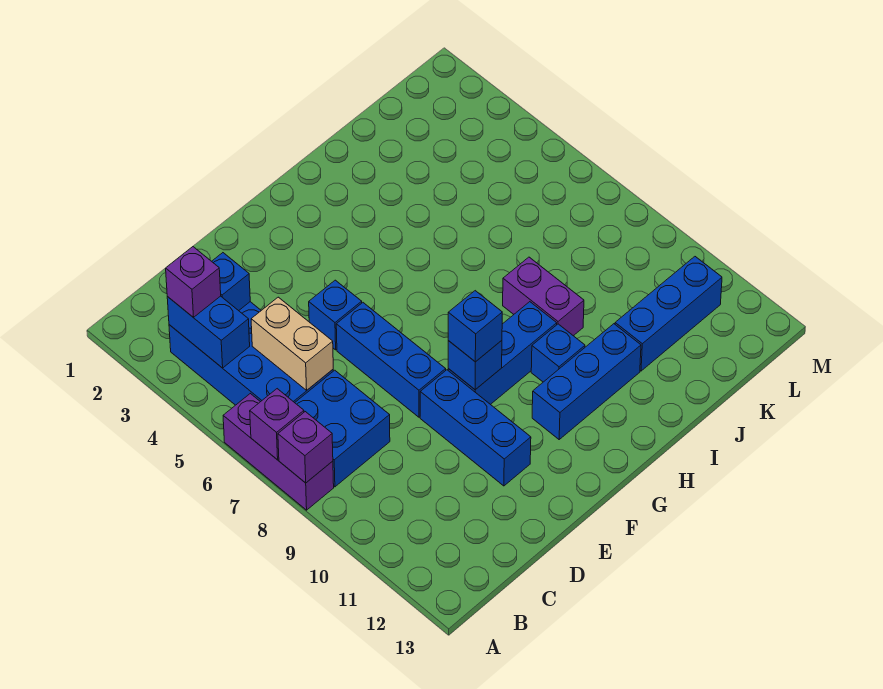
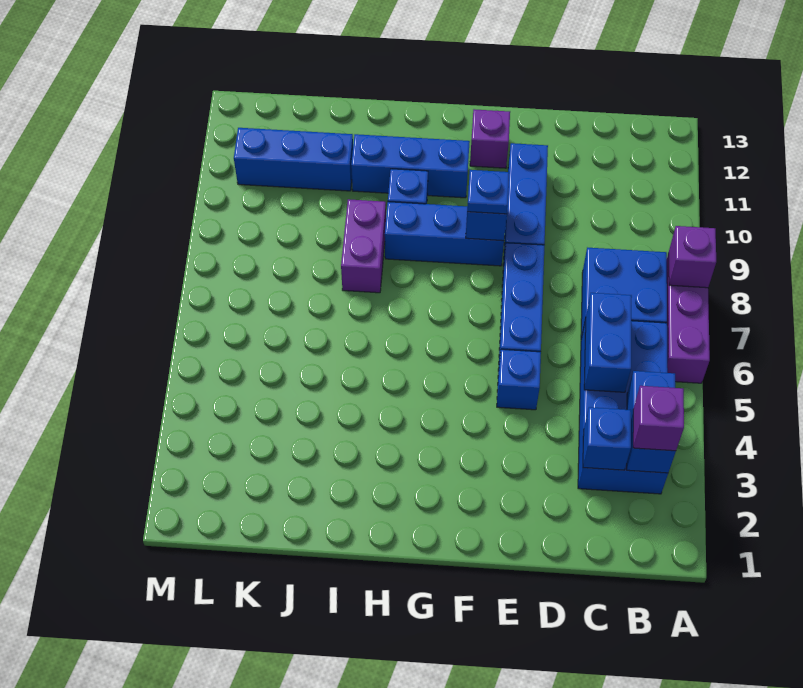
purple 1x1 brick [250,389,304,460] -> purple 1x1 brick moved to [470,109,510,168]
tan 1x2 brick [251,297,333,390] -> blue 1x2 brick [584,293,632,392]
blue 1x1 brick [448,291,502,362] -> blue 1x1 plate [467,170,509,214]

